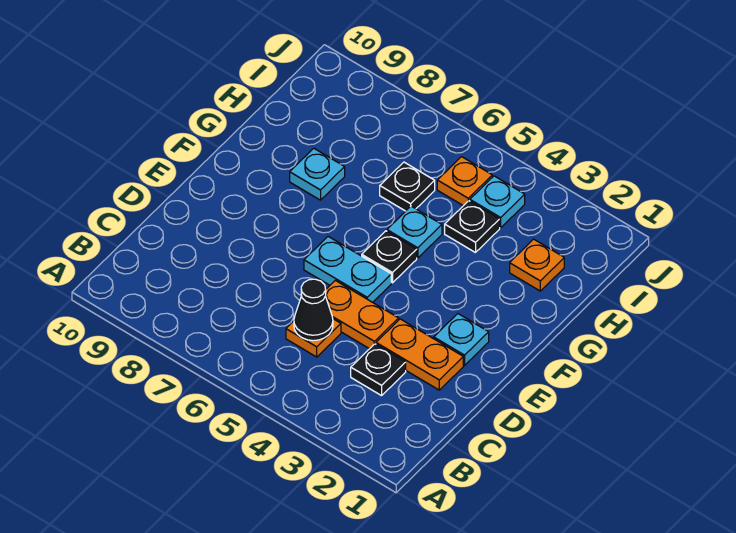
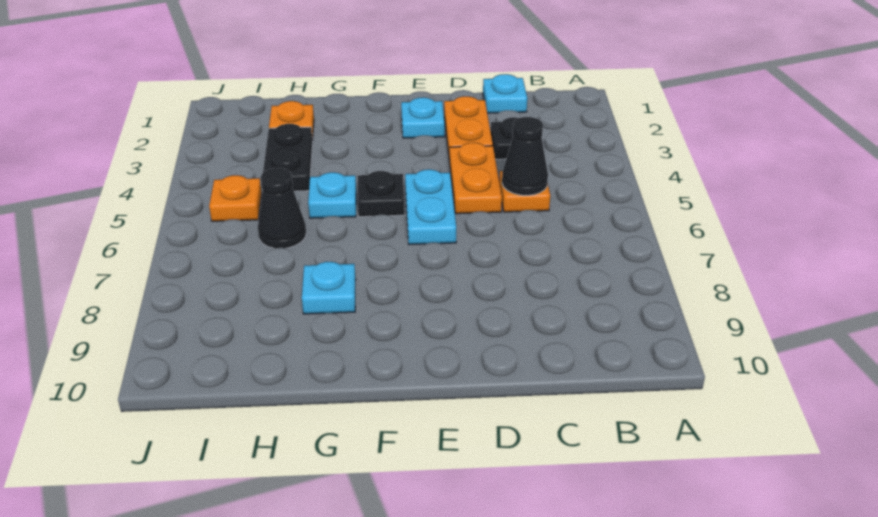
black 1x1 plate [445,201,500,253] -> black 1x2 plate [263,124,313,191]
black 1x1 plate [380,162,435,211] -> black 1x1 cone [258,168,306,248]
cyan 1x1 plate [470,176,525,228] -> cyan 1x1 plate moved to [483,74,527,113]

